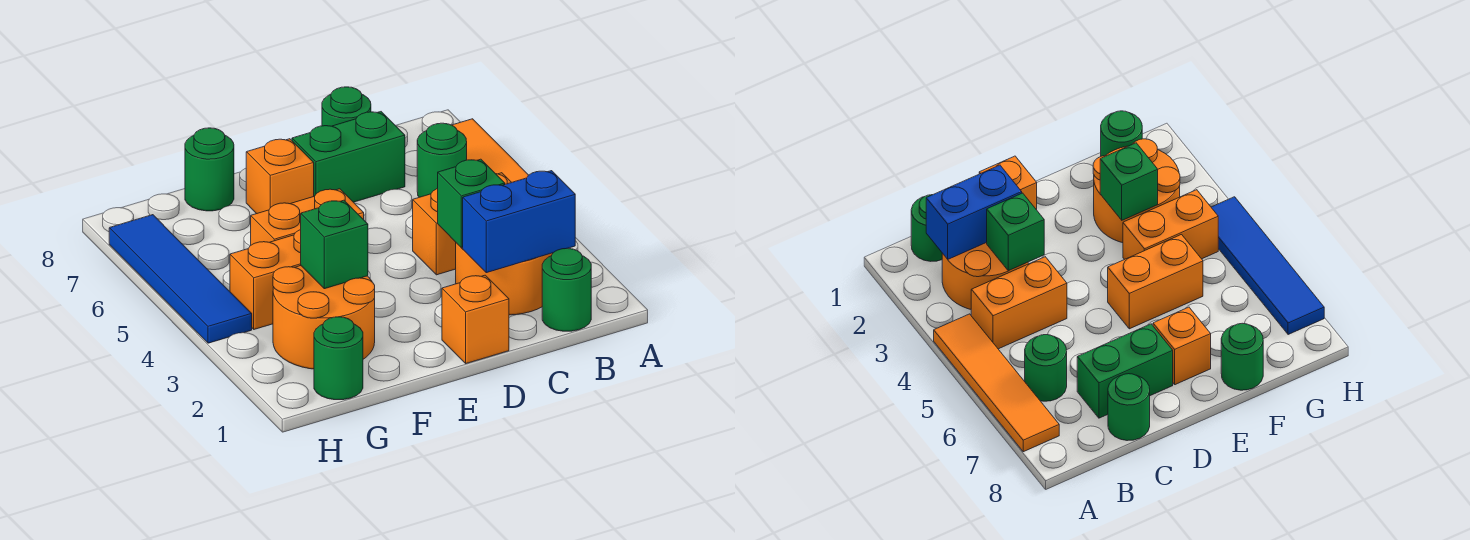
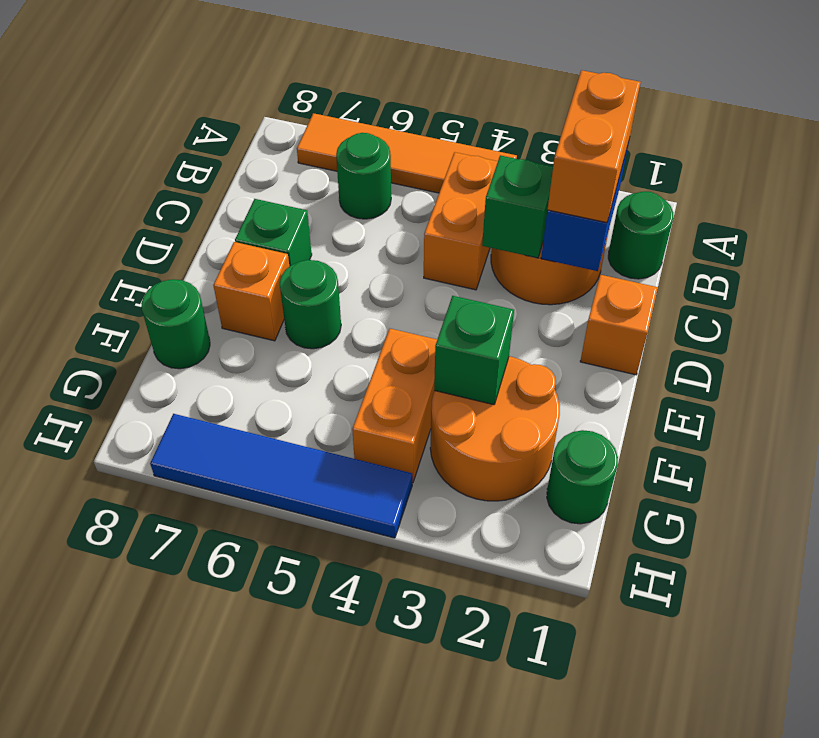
green 1x2 brick [292,112,405,202] -> green 1x1 brick [235,199,312,267]
green 1x1 round brick [322,87,371,126] -> green 1x1 round brick moved to [280,260,341,349]
orange 1x2 brick [251,189,364,245] -> orange 1x2 brick moved to [548,70,641,223]

